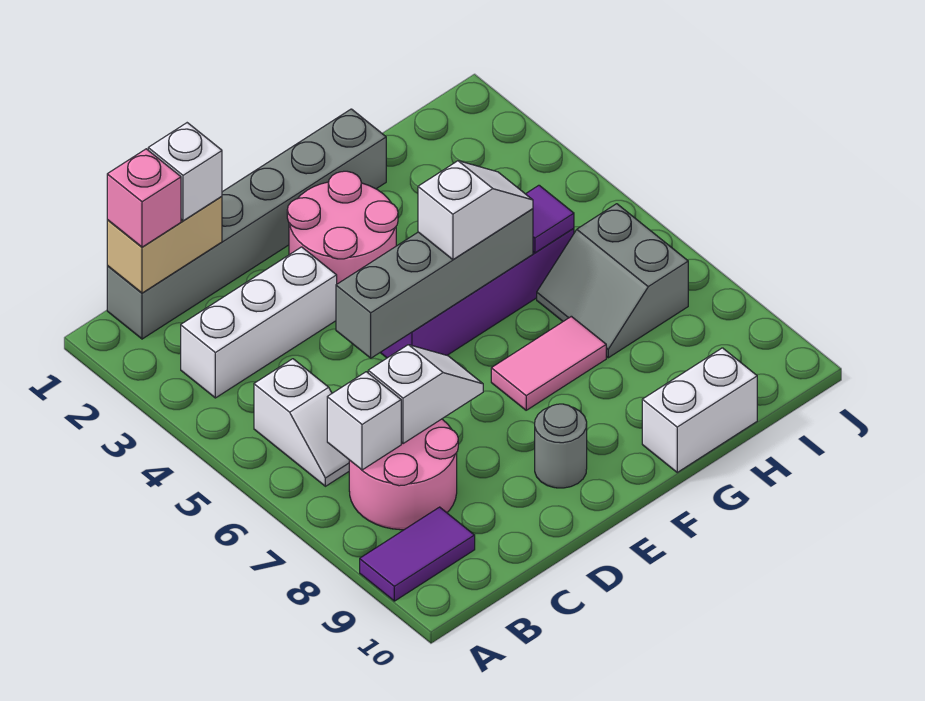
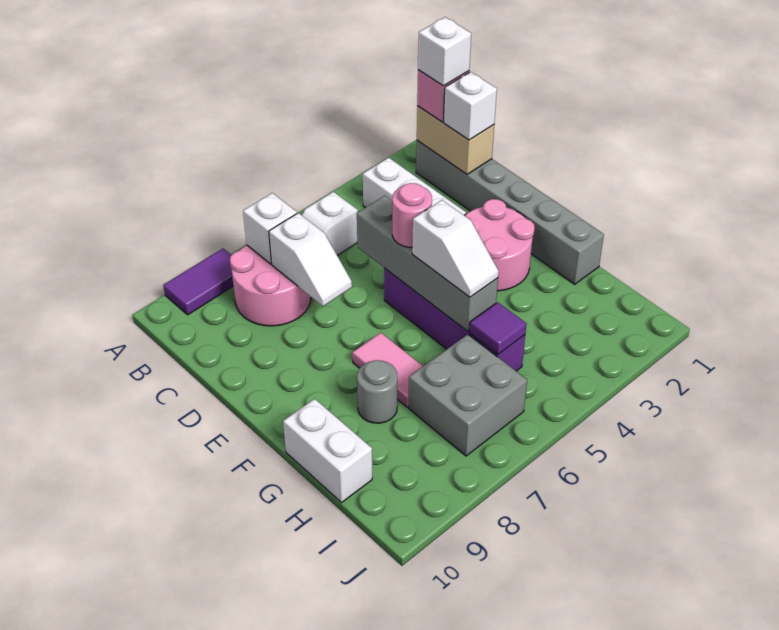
purple 1x2 tile [360,507,475,601] -> purple 1x2 tile turned to [163,248,233,315]
none -> white 1x1 brick [418,17,471,86]
none -> pink 1x1 round brick [392,183,432,248]
grey 1x1 round brick [535,404,587,488] -> grey 1x1 round brick moved to [357,360,397,423]
grey 2x2 slope [537,204,688,358] -> grey 2x2 brick [408,334,527,456]

